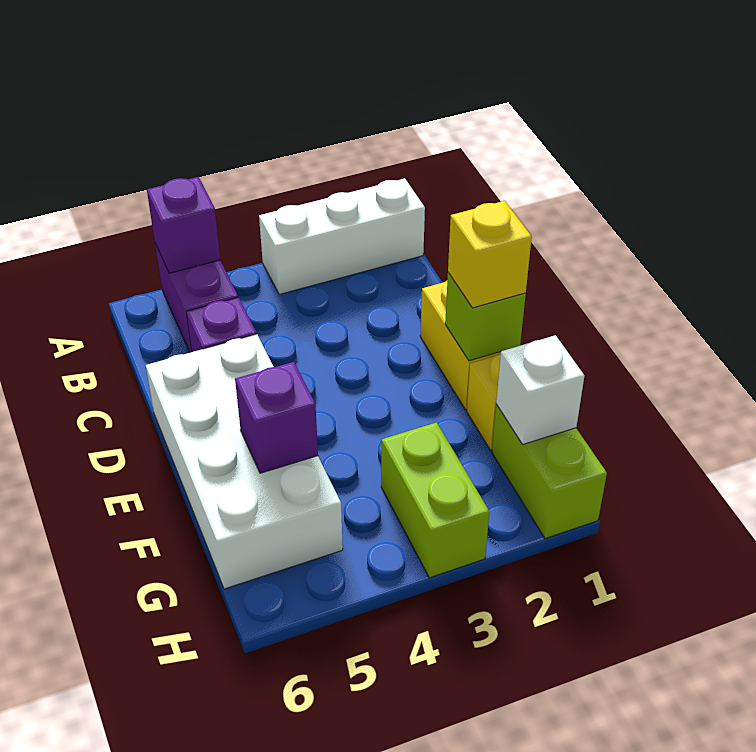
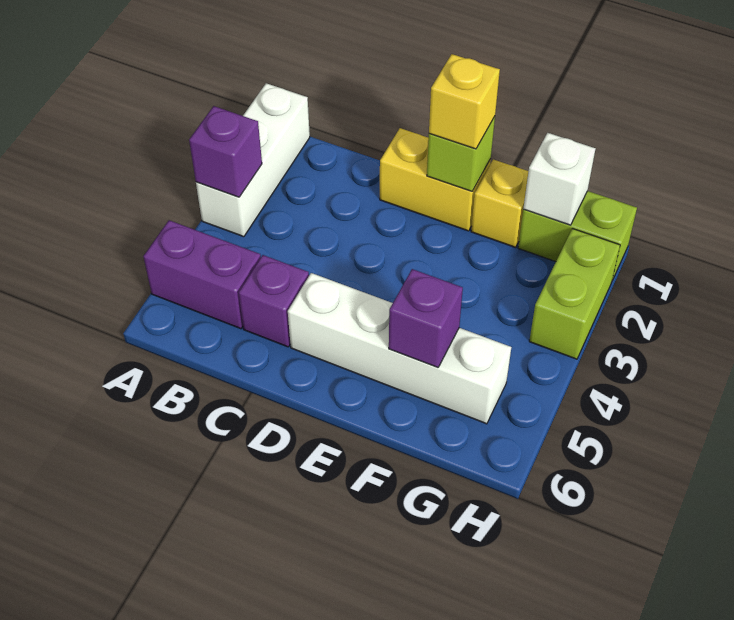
purple 1x1 brick [147,177,220,273] -> purple 1x1 brick moved to [189,106,262,197]
white 2x4 brick [146,334,343,589] -> white 1x4 brick [288,273,511,424]
lime 1x2 brick [381,422,489,578] -> lime 1x2 brick turned to [529,228,620,359]

